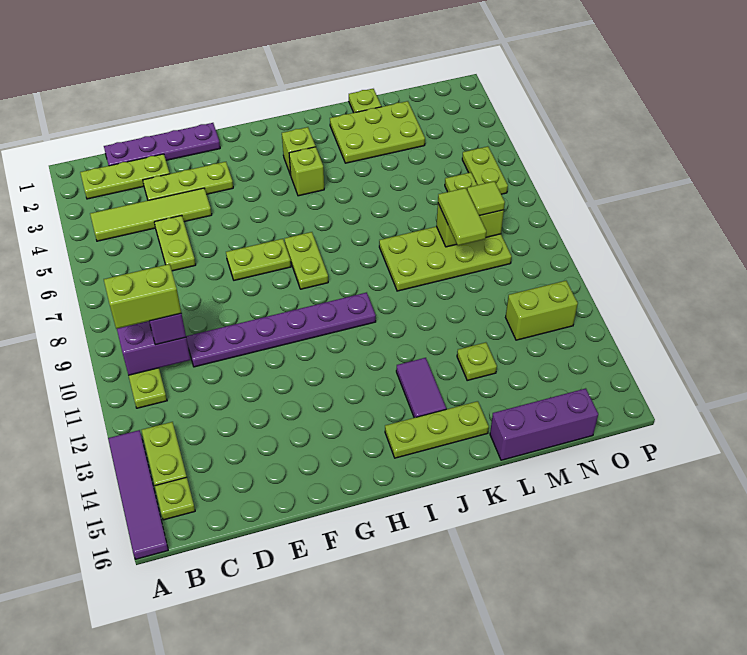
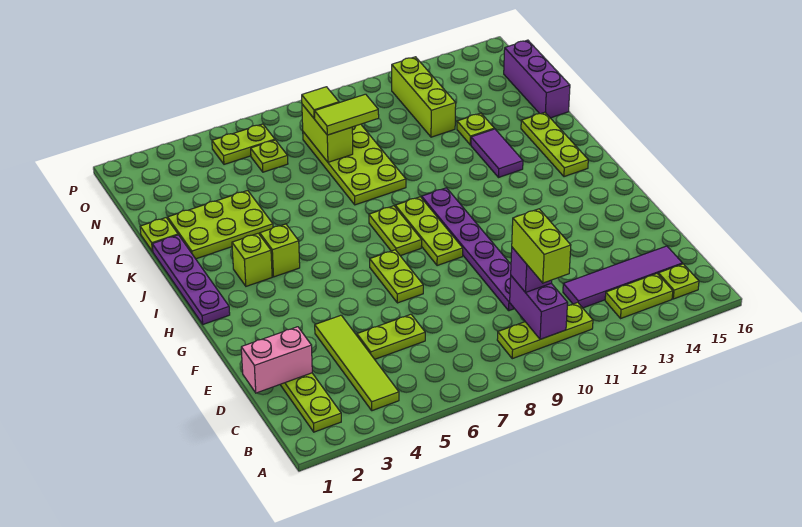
purple 1x4 tile [108,430,168,559] -> purple 1x4 tile moved to [563,246,682,308]
purple 1x4 plate [104,123,220,166] -> purple 1x4 plate moved to [152,235,230,324]
none -> pink 1x2 brick [241,327,312,393]
lime 1x3 plate [143,162,233,200] -> lime 1x3 plate moved to [395,197,463,266]
lime 1x2 plate [285,232,328,289] -> lime 1x2 plate turned to [369,206,422,256]
purple 1x2 tile [396,358,446,418] -> purple 1x2 tile turned to [471,129,523,178]
lime 2x3 plate [330,101,425,163] -> lime 2x3 plate turned to [168,191,273,259]
lime 1x2 brick [506,281,578,340] -> lime 1x3 brick [392,57,456,137]

